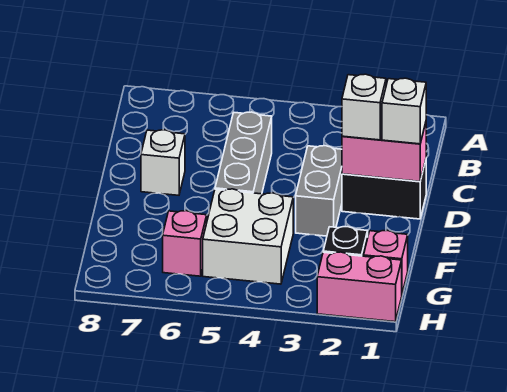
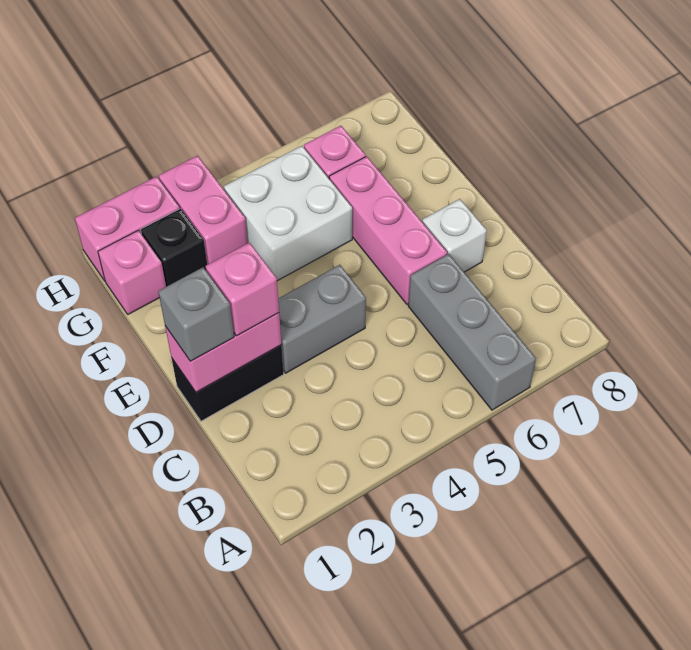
grey 1x3 brick [215,112,272,194] -> grey 1x3 brick moved to [408,254,536,410]
white 1x1 brick [382,78,426,144] -> grey 1x1 brick [158,267,234,361]
white 1x1 brick [342,74,386,140] -> pink 1x1 brick [206,243,279,336]
grey 1x2 brick [296,146,342,236] -> grey 1x2 brick turned to [278,265,366,373]
none -> pink 1x3 brick [329,156,447,304]
none -> pink 1x2 brick [159,156,248,265]

